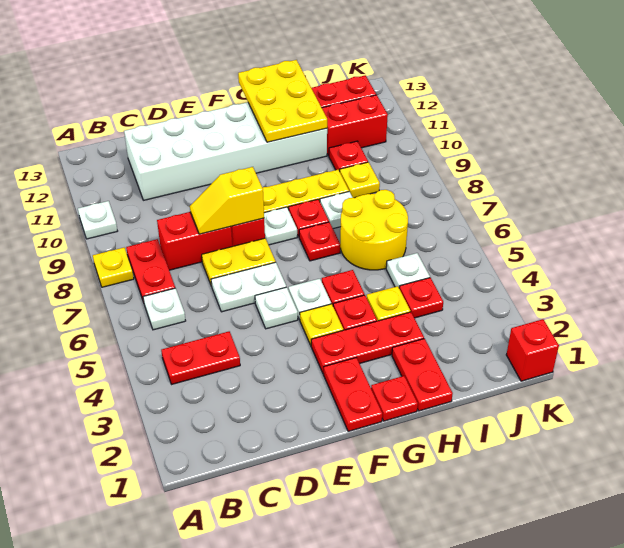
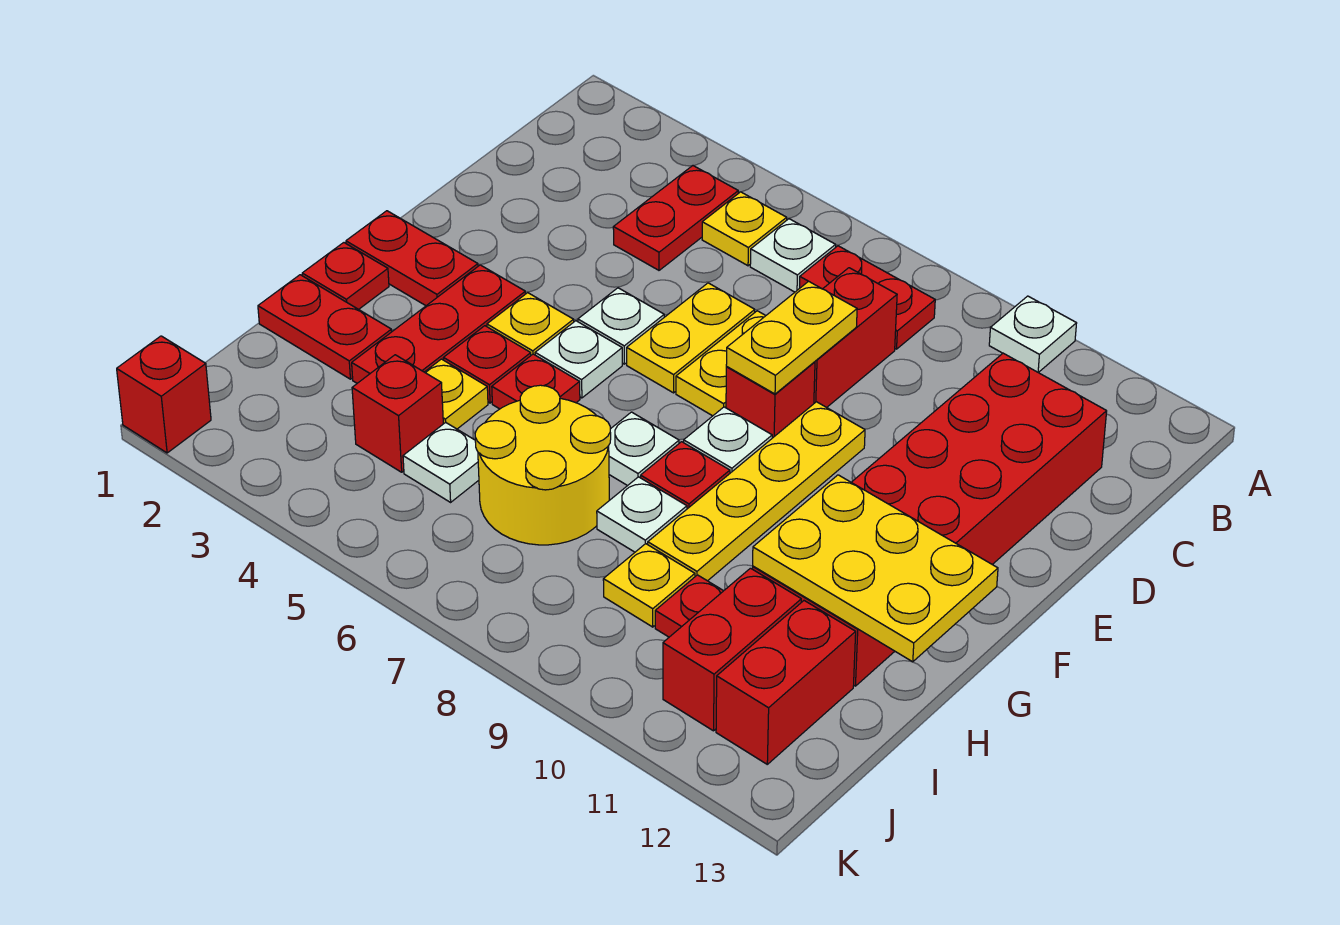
yellow 1x1 plate [93,248,134,287] -> yellow 1x1 plate moved to [702,192,787,266]
white 2x6 brick [124,102,327,200] -> red 2x6 brick [753,353,1107,686]
white 1x2 plate [211,262,286,312] -> yellow 1x2 plate [627,283,755,393]
yellow 1x2 slope [190,167,264,234] -> yellow 1x2 plate [726,281,857,394]
red 1x1 plate [299,222,340,261] -> white 1x1 plate [609,412,679,486]
red 1x1 plate [399,278,443,318] -> red 1x1 brick [352,355,443,472]

